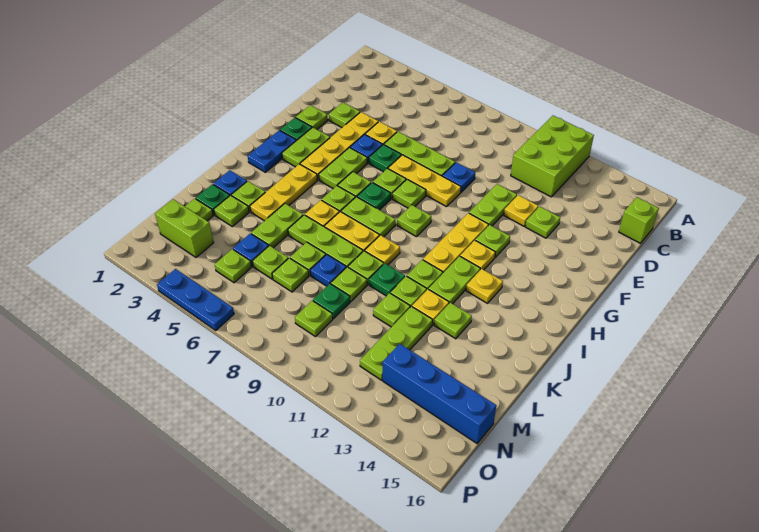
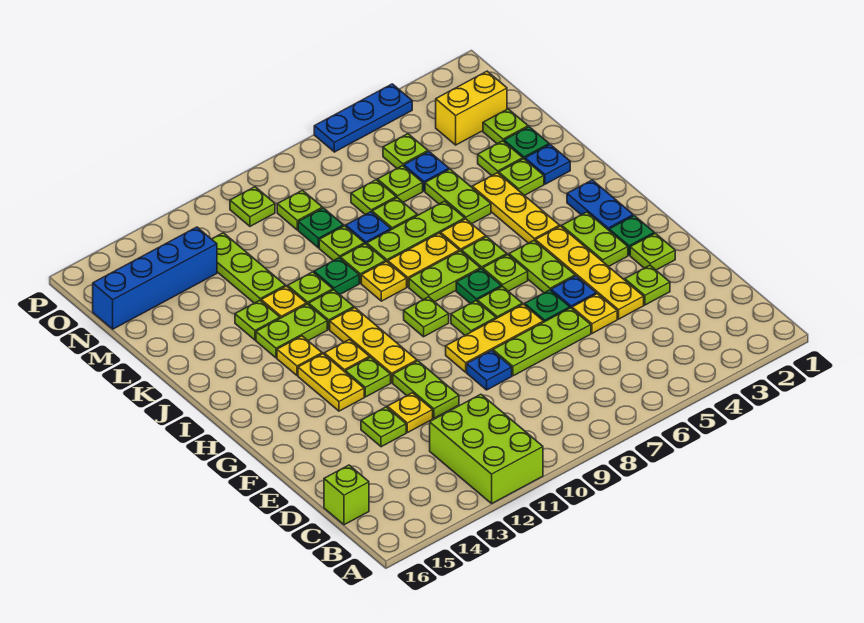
none -> yellow 1x2 plate [298,354,364,411]
lime 1x2 plate [429,256,480,304] -> lime 1x2 plate turned to [256,304,327,358]
lime 1x1 plate [373,293,410,327] -> lime 1x1 plate moved to [230,187,275,226]
lime 1x2 brick [155,199,214,257] -> yellow 1x2 brick [436,71,507,145]

